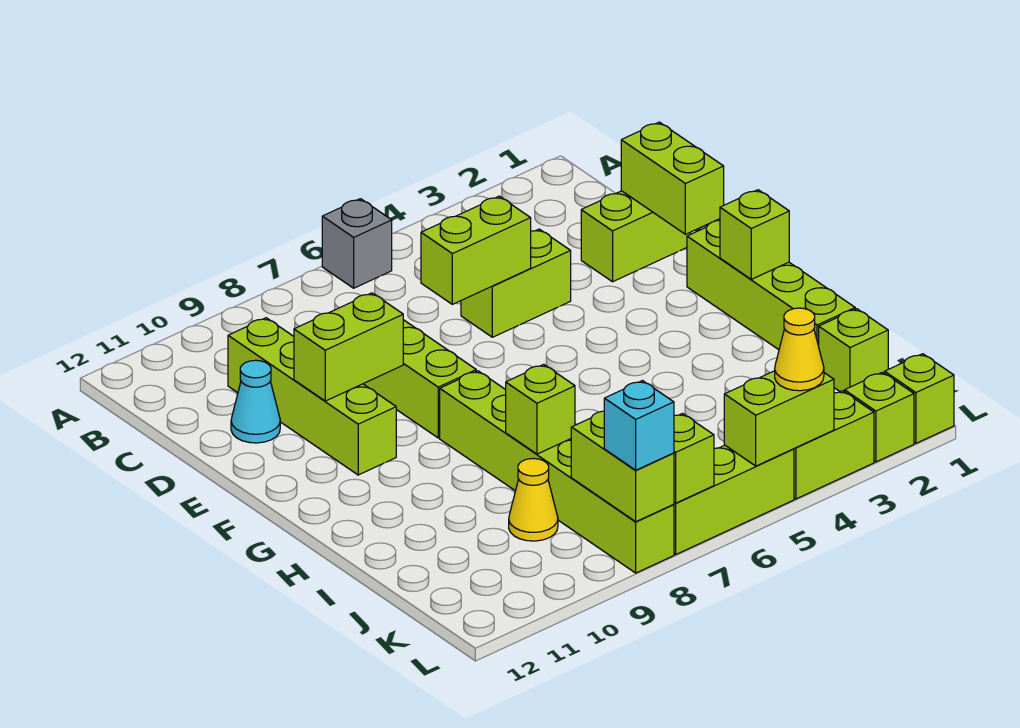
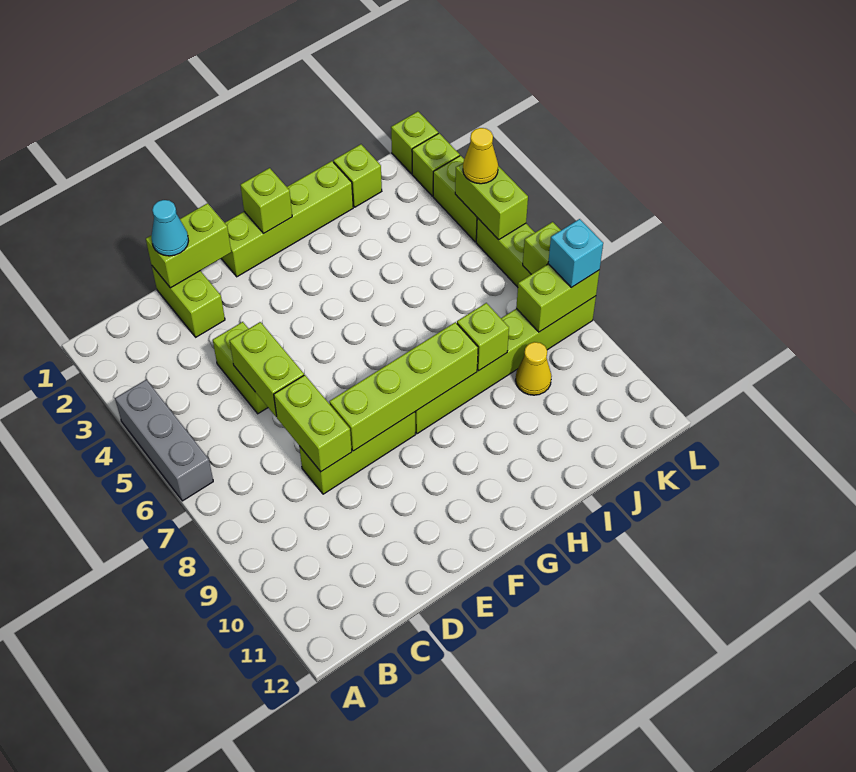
grey 1x1 brick [322,199,392,288] -> grey 1x3 brick [115,380,213,501]
lime 1x4 brick [228,318,396,475] -> lime 1x4 brick moved to [329,322,478,451]
cyan 1x1 cone [231,360,280,443] -> cyan 1x1 cone moved to [152,200,189,256]
lime 1x2 brick [294,293,403,401] -> lime 1x2 brick moved to [274,375,352,472]

